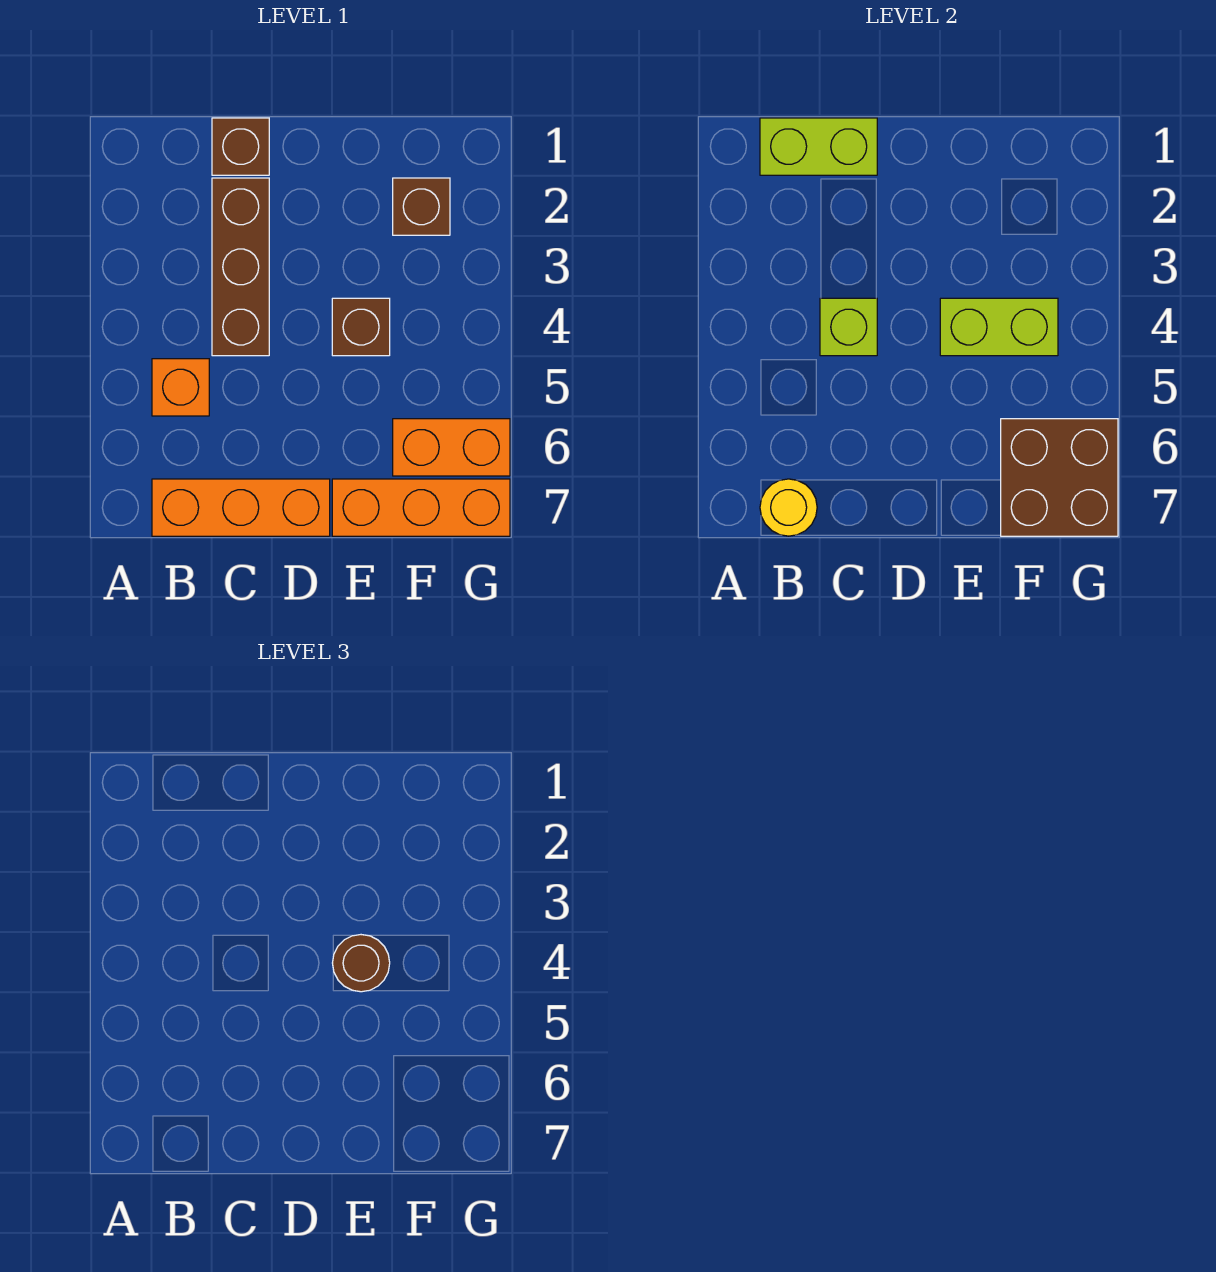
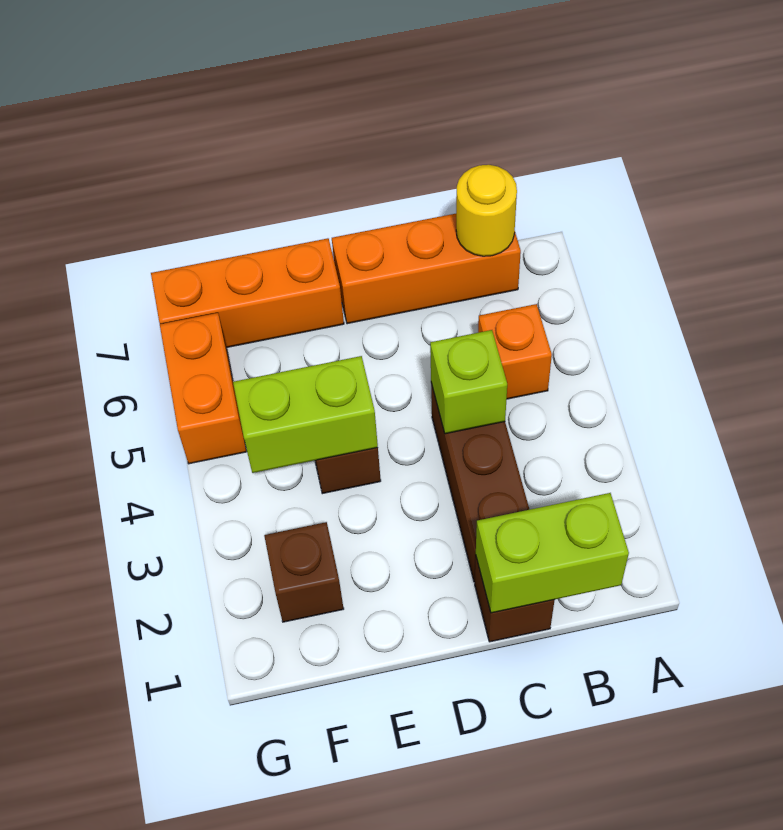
brown 1x1 round brick [333,935,390,992] -> none
orange 1x2 brick [393,419,510,476] -> orange 1x2 brick turned to [160,313,247,464]
brown 2x2 brick [1001,419,1118,536] -> none

